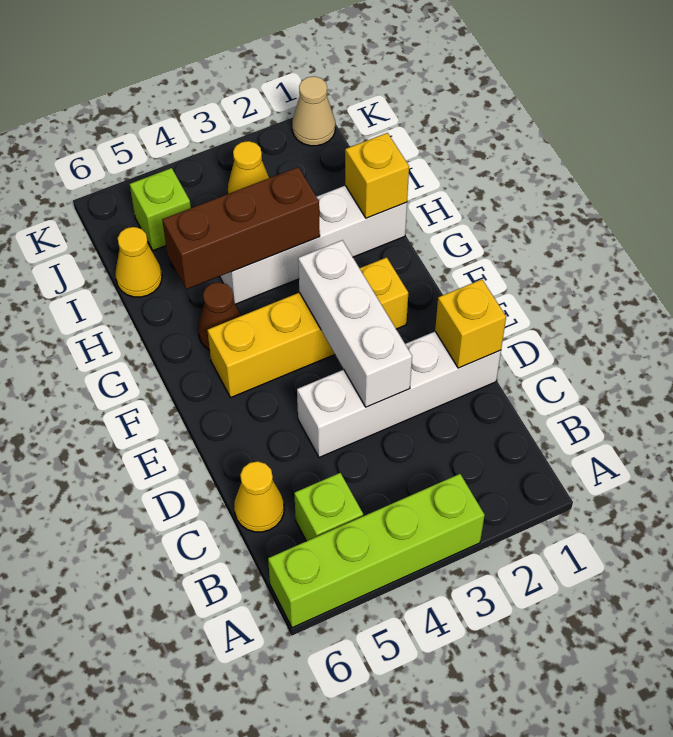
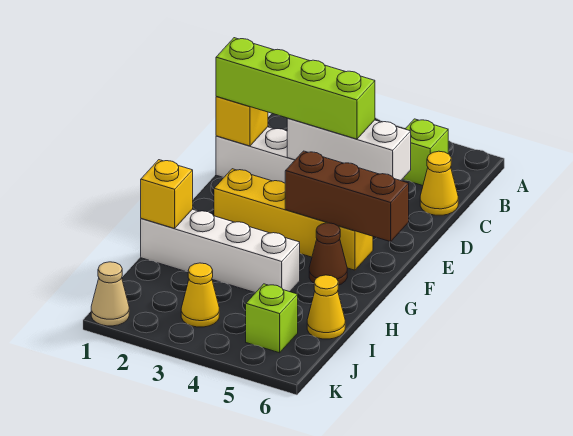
lime 1x4 brick [268,474,485,628] -> lime 1x4 brick moved to [216,38,375,139]
white 1x3 brick [298,240,412,407] -> white 1x3 brick turned to [287,118,411,181]
brown 1x3 brick [162,167,320,289] -> brown 1x3 brick moved to [285,151,409,242]

